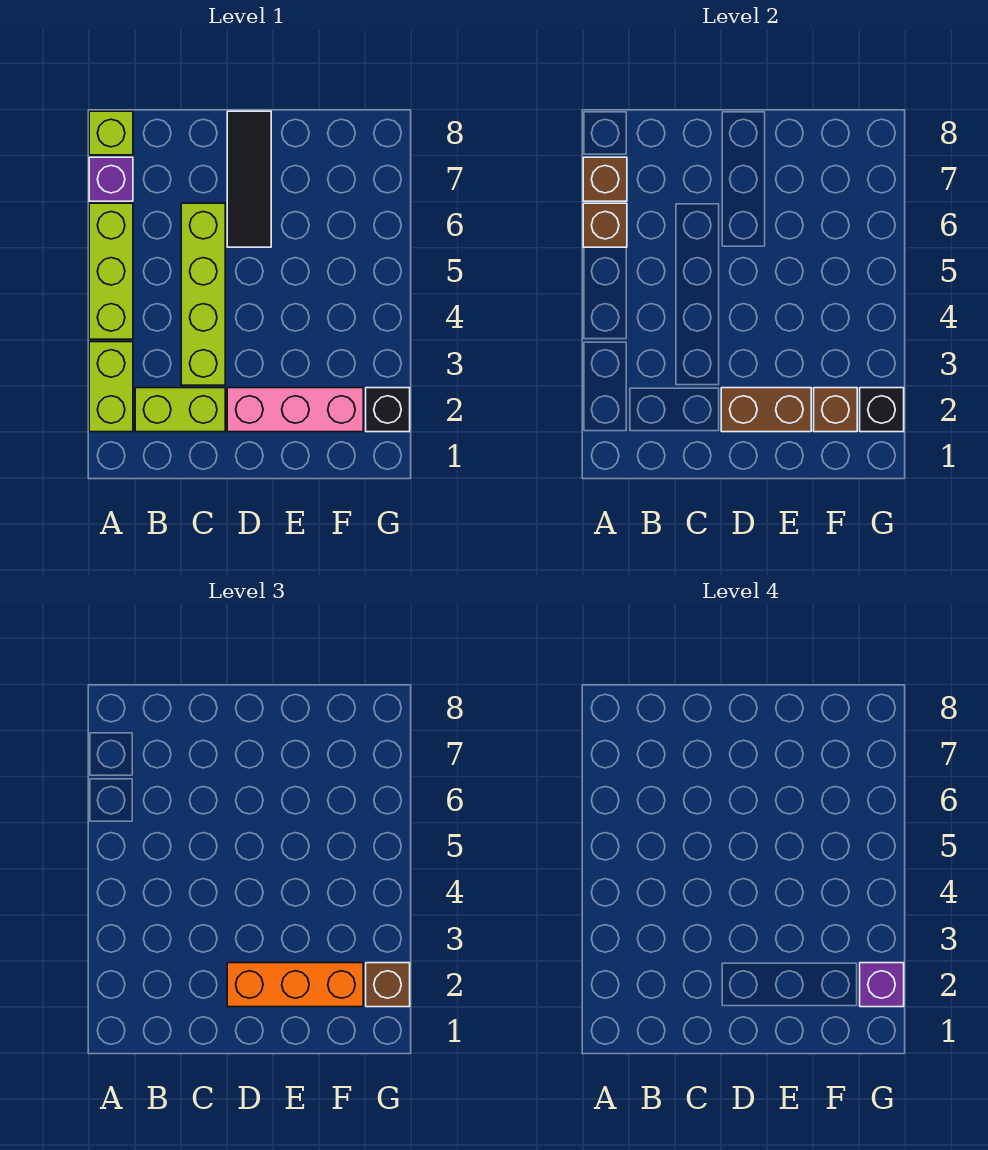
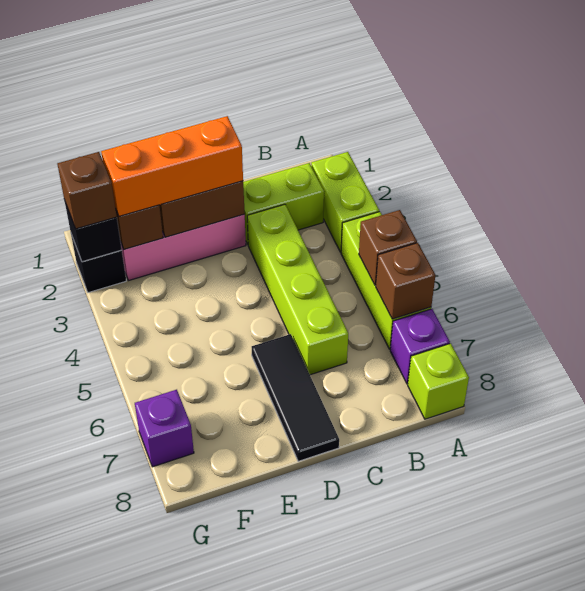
brown 1x1 brick [583,157,627,201] -> brown 1x1 brick moved to [359,210,417,285]
purple 1x1 brick [860,963,904,1007] -> purple 1x1 brick moved to [135,390,194,467]

